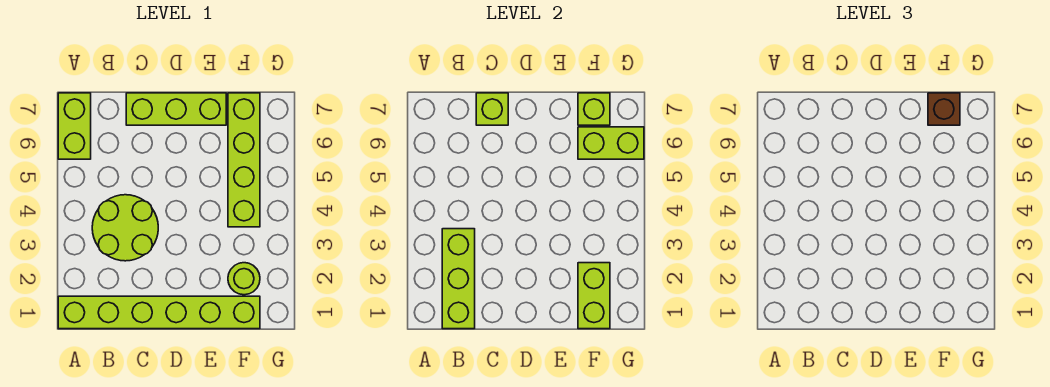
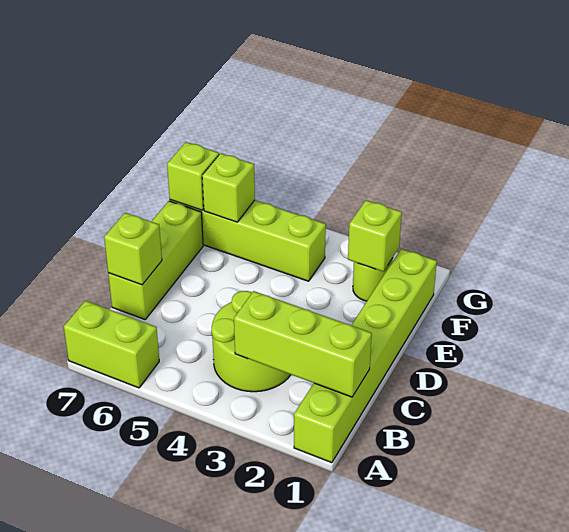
lime 1x2 brick [578,263,610,329] -> lime 1x1 brick [348,200,402,272]
lime 1x2 brick [578,127,644,159] -> lime 1x1 brick [202,153,255,222]
brown 1x1 brick [928,93,960,125] -> none

